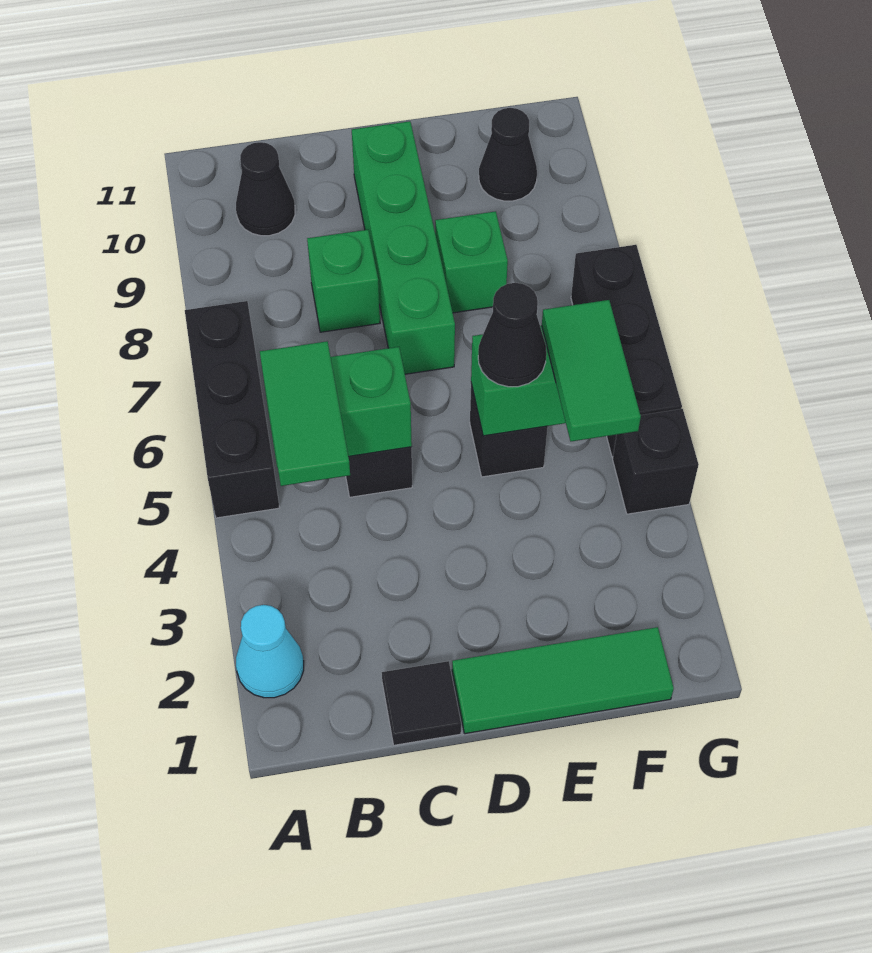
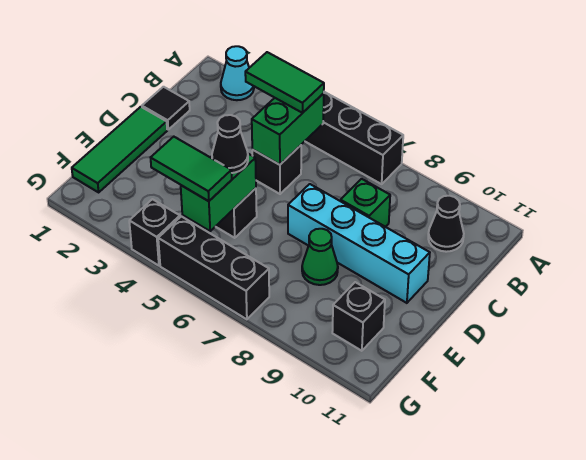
green 1x4 brick [352,121,455,374] -> cyan 1x4 brick [288,184,430,303]
green 1x1 brick [435,211,508,313] -> green 1x1 cone [302,229,338,285]
black 1x1 cone [479,108,537,201] -> black 1x1 brick [332,282,385,351]

